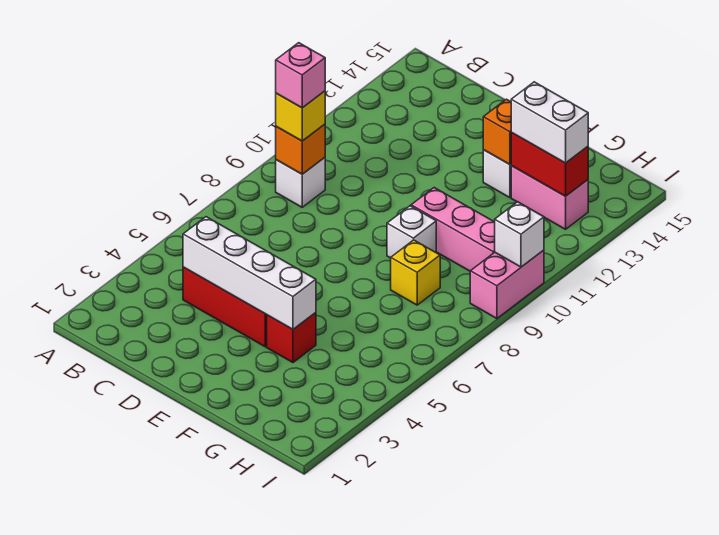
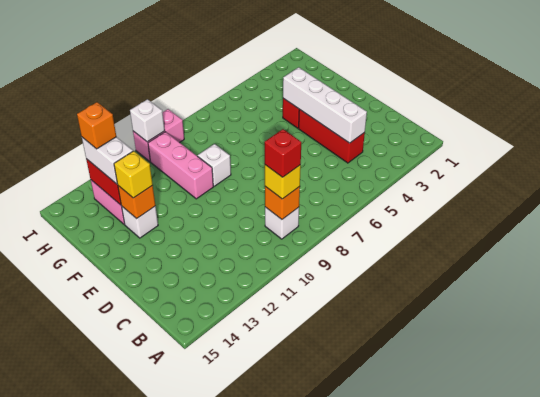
pink 1x1 brick [276,43,325,108] -> red 1x1 brick [265,129,301,177]
yellow 1x1 brick [391,240,440,305] -> yellow 1x1 brick moved to [114,151,153,198]
none -> orange 1x1 brick [77,102,116,149]

